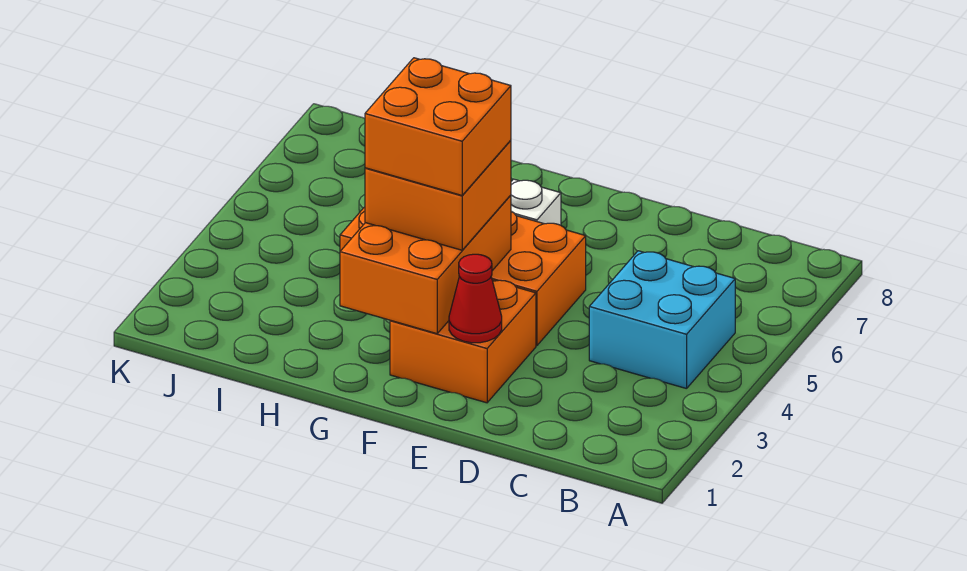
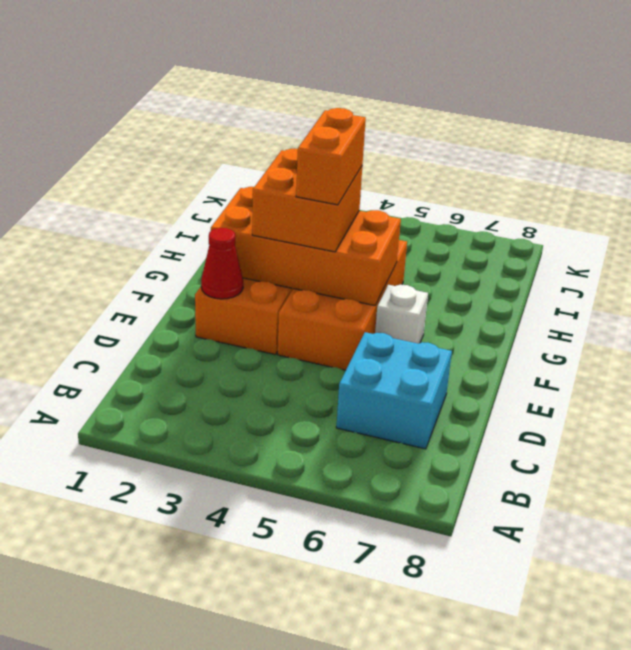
cyan 2x2 brick [589,251,735,389] -> cyan 2x2 brick moved to [336,332,452,449]
orange 2x3 brick [340,195,511,334] -> orange 2x4 brick [211,187,401,306]
orange 2x2 brick [365,58,511,195] -> orange 1x2 brick [296,108,366,205]

